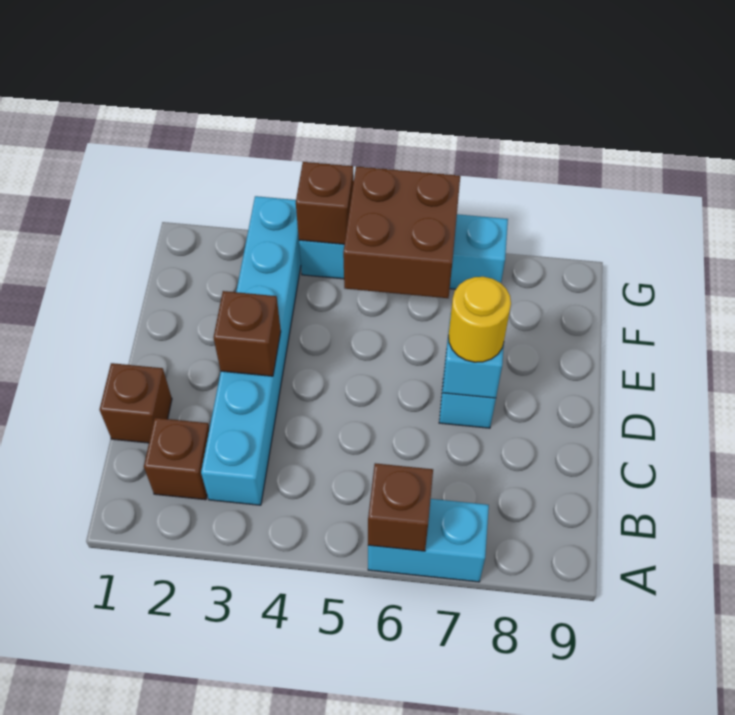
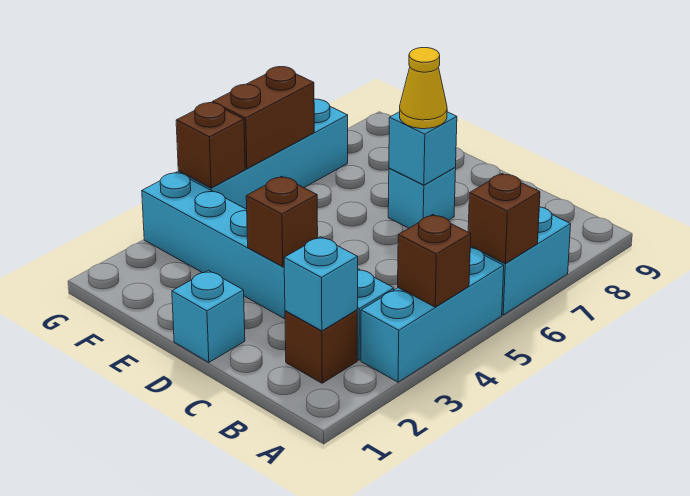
none -> cyan 1x3 brick [361,248,504,382]
none -> cyan 1x1 brick [284,237,358,331]
brown 1x1 brick [100,363,172,443] -> brown 1x1 brick moved to [398,214,471,307]
none -> cyan 1x1 brick [172,270,245,362]
yellow 1x1 round brick [448,277,511,362] -> yellow 1x1 cone [400,48,447,129]
brown 2x2 brick [343,166,460,298] -> brown 1x2 brick [212,67,314,169]

